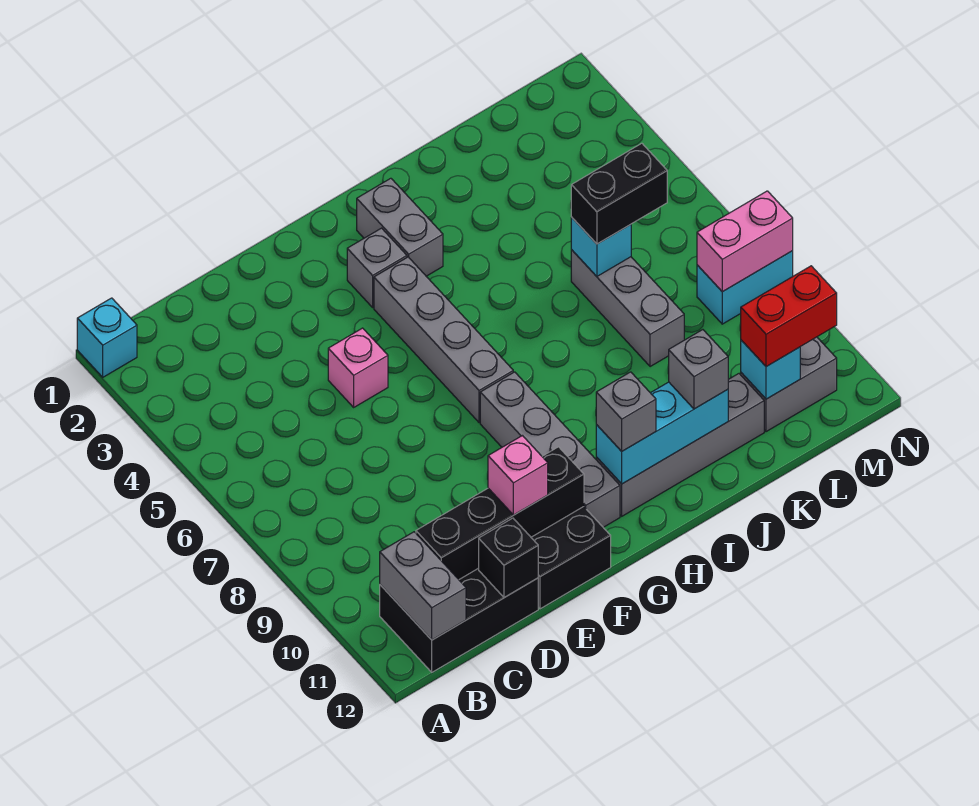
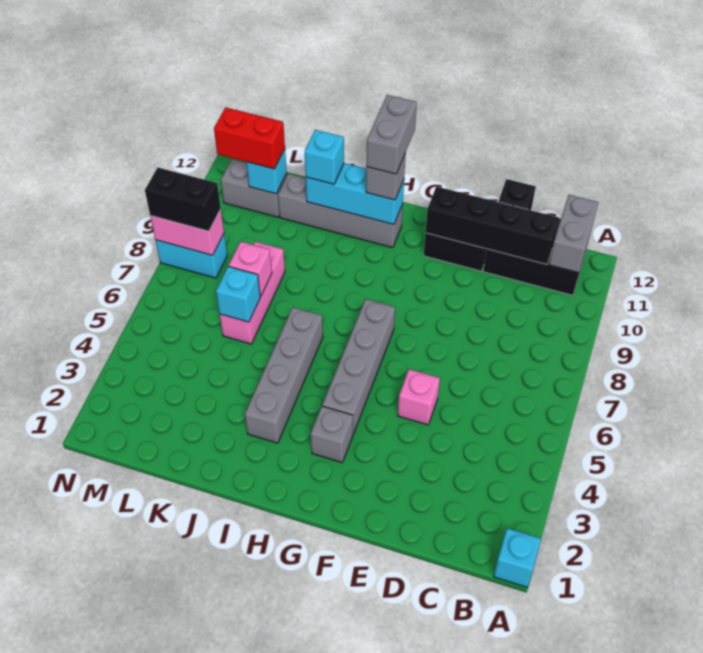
pink 1x1 brick [488,436,548,515] -> pink 1x1 brick moved to [229,242,272,297]
grey 1x4 brick [480,372,620,527] -> grey 1x4 brick moved to [245,307,323,443]
grey 1x2 brick [357,178,443,276] -> grey 1x2 brick moved to [366,95,417,174]
grey 1x1 brick [669,330,728,409] -> cyan 1x1 brick [305,130,344,184]
grey 1x3 brick [571,250,684,367] -> pink 1x3 brick [220,242,285,344]
black 1x2 brick [571,143,667,244] -> black 1x2 brick moved to [145,168,221,231]

